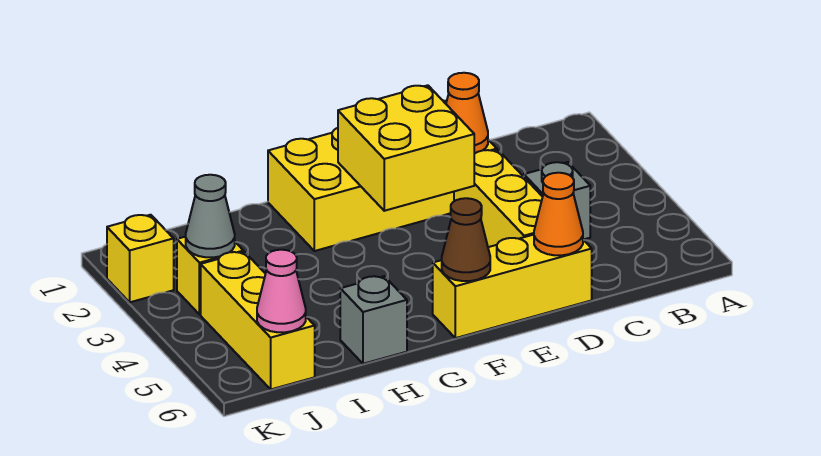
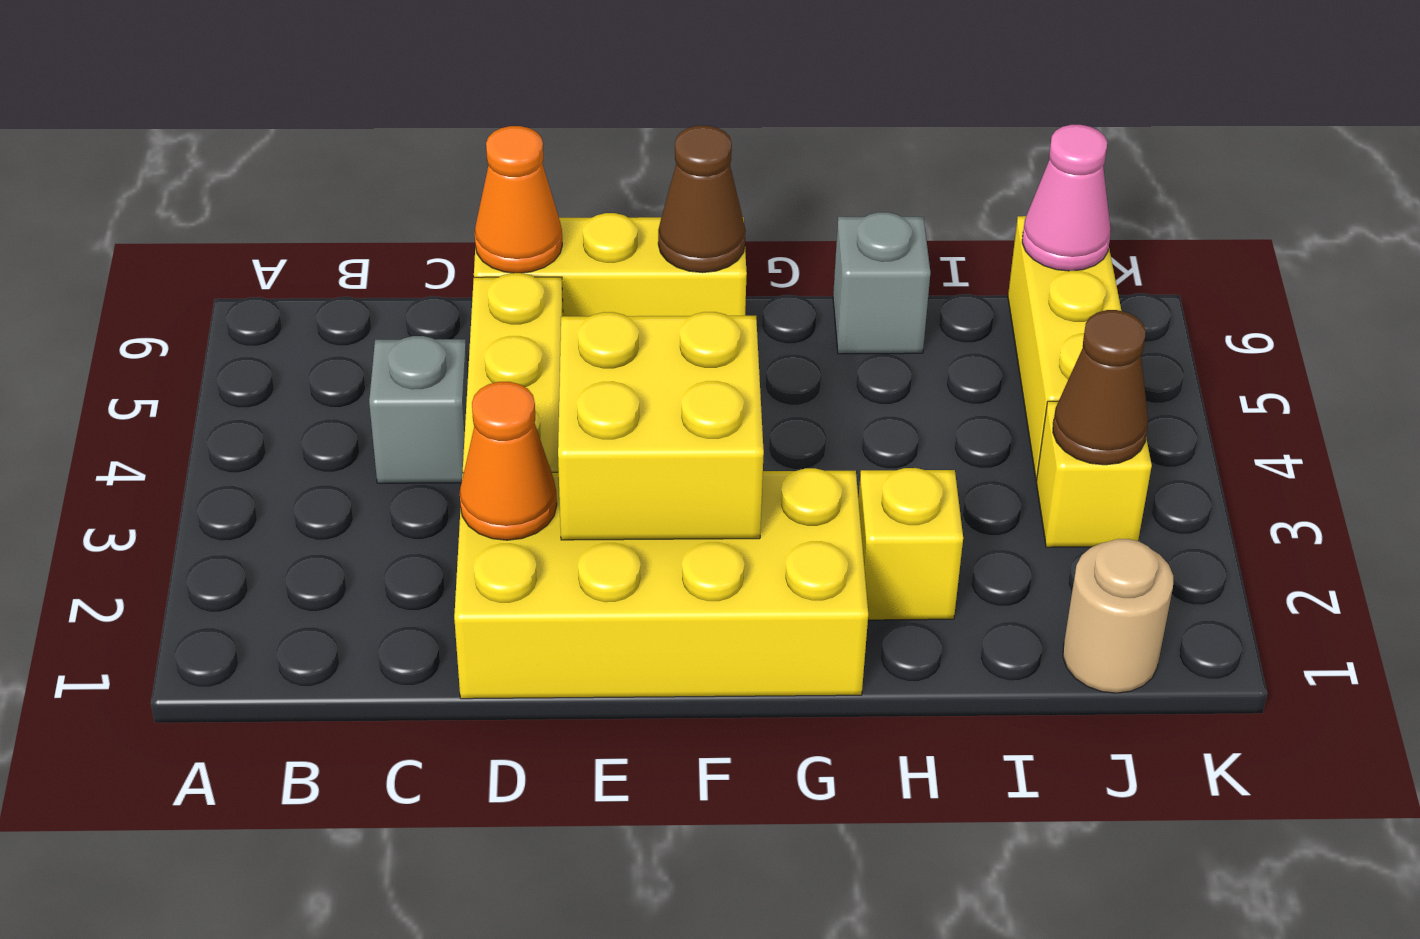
none -> tan 1x1 round brick [1063,539,1173,693]
grey 1x1 cone [186,175,235,257] -> brown 1x1 cone [1053,310,1148,465]
yellow 1x1 brick [107,215,174,302] -> yellow 1x1 brick moved to [858,468,963,620]

